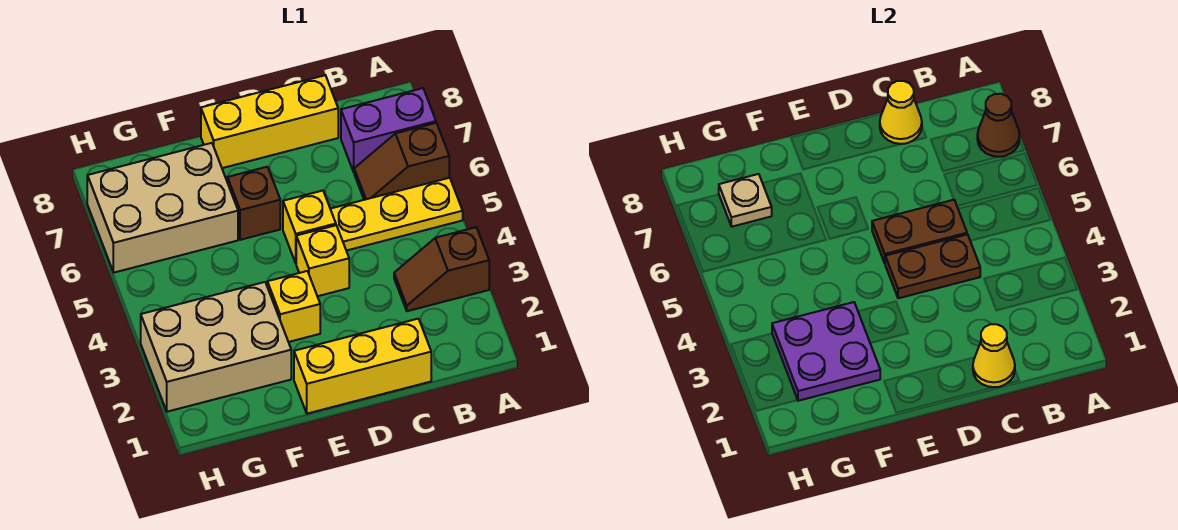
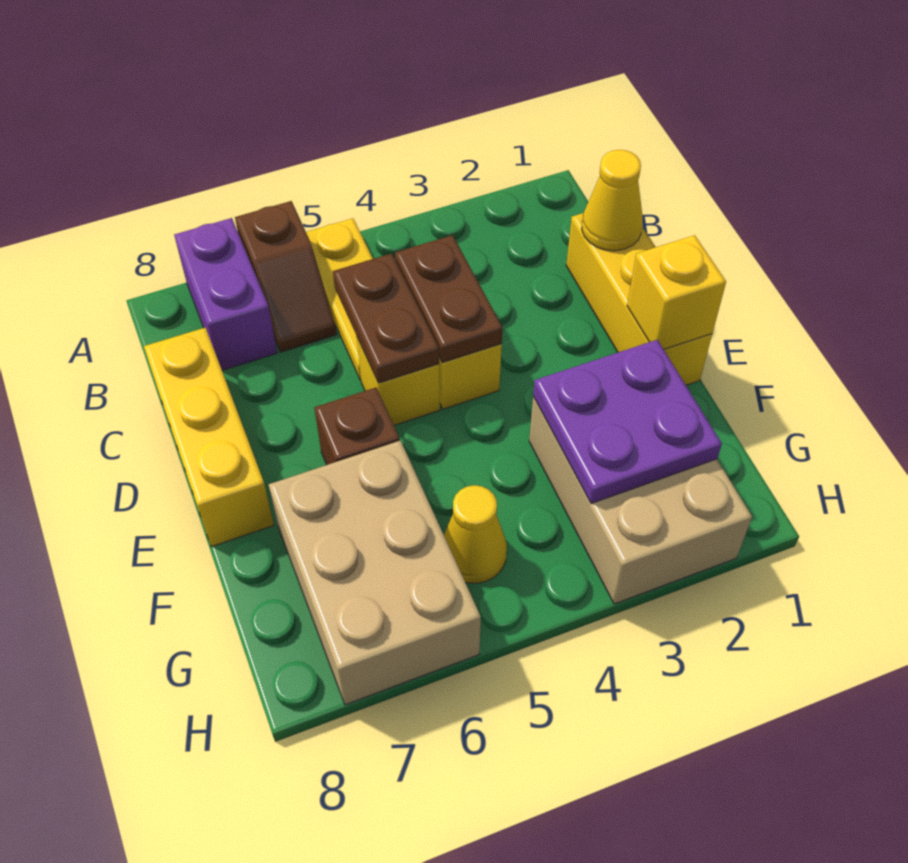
brown 1x2 slope [394,227,489,311] -> none
brown 1x1 cone [977,94,1020,157] -> none
yellow 1x1 cone [880,81,922,144] -> yellow 1x1 cone moved to [444,485,507,583]
yellow 1x1 brick [267,271,320,342] -> yellow 1x1 brick moved to [627,235,726,349]
tan 1x1 plate [719,174,772,227] -> none

